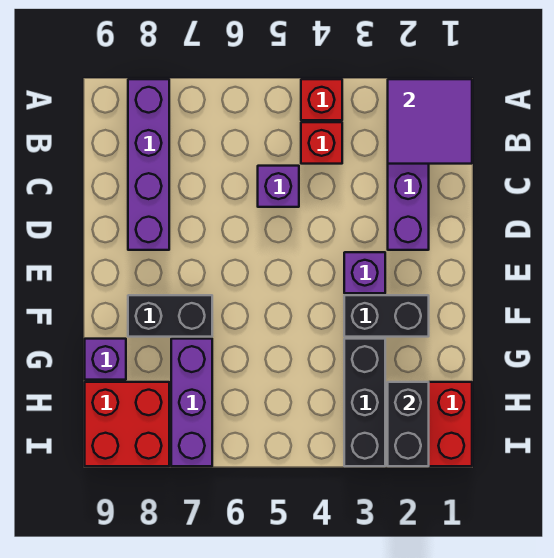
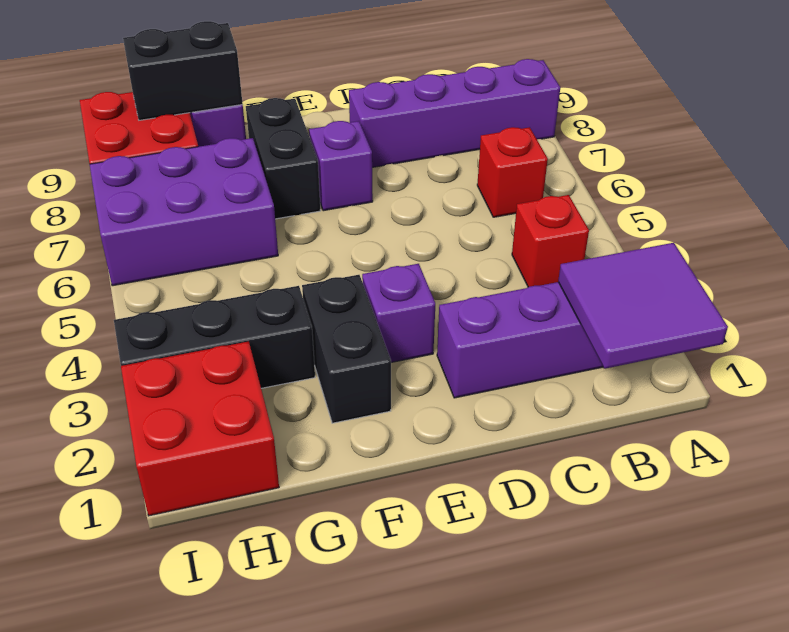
red 1x1 brick [301,79,342,120] -> red 1x1 brick moved to [477,127,548,217]
purple 1x1 brick [258,166,299,207] -> purple 1x1 brick moved to [309,121,373,211]
purple 1x3 brick [171,339,212,466] -> purple 2x3 brick [90,138,278,286]
black 1x2 brick [388,382,429,466] -> black 1x2 brick moved to [123,21,243,120]

